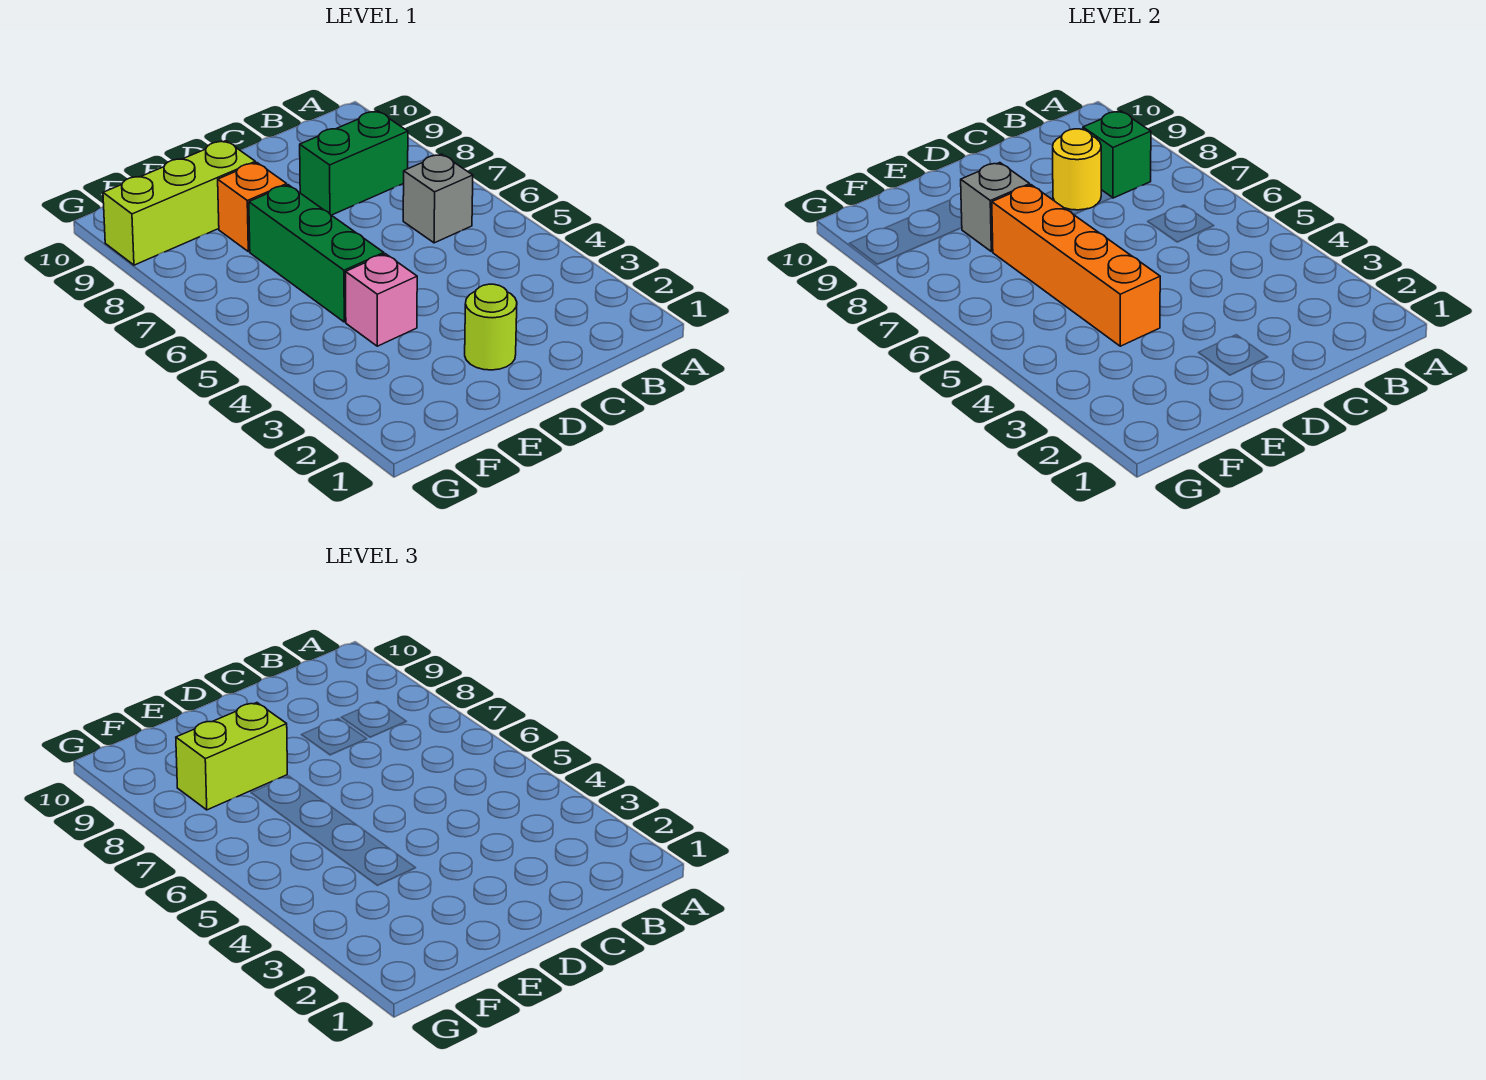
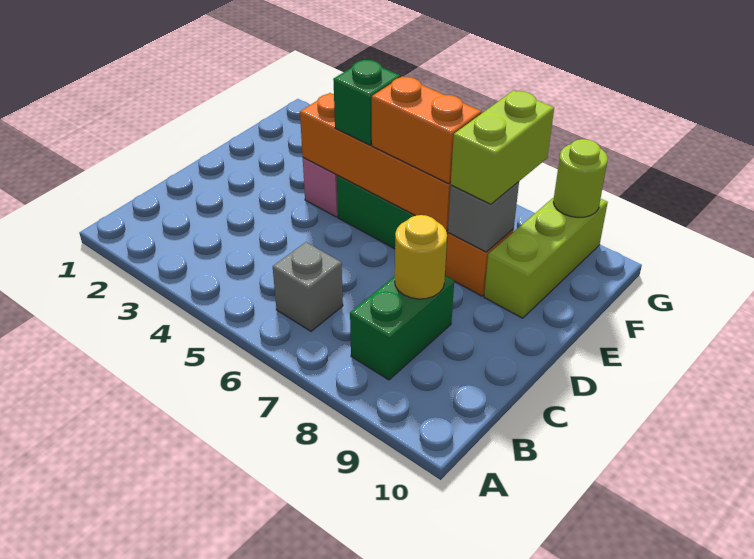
green 1x1 brick [1083,111,1151,198] -> green 1x1 brick moved to [333,60,400,145]
lime 1x1 round brick [465,284,517,370] -> lime 1x1 round brick moved to [553,139,608,217]
none -> orange 1x2 brick [372,76,482,184]

